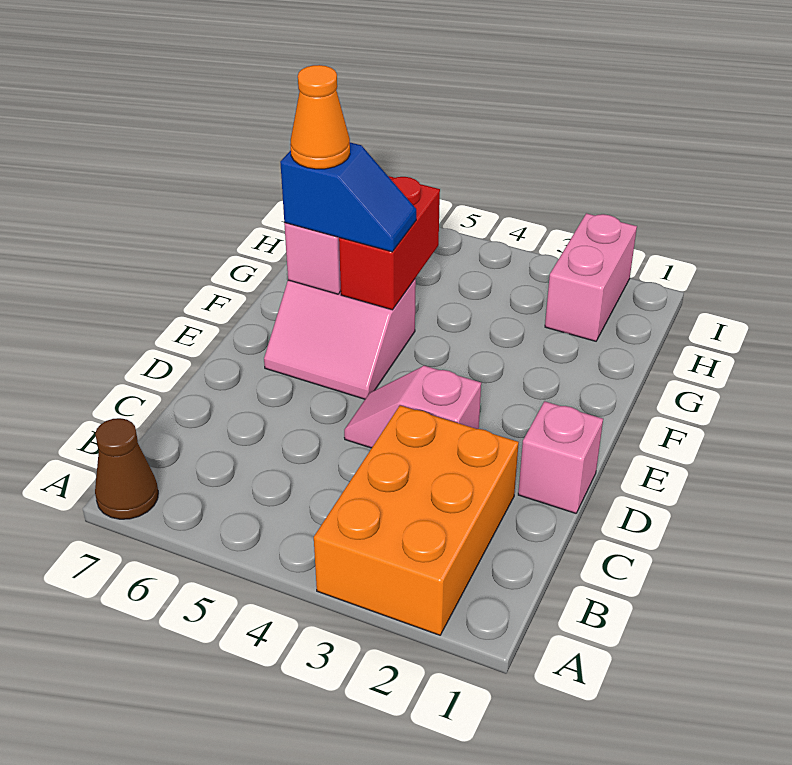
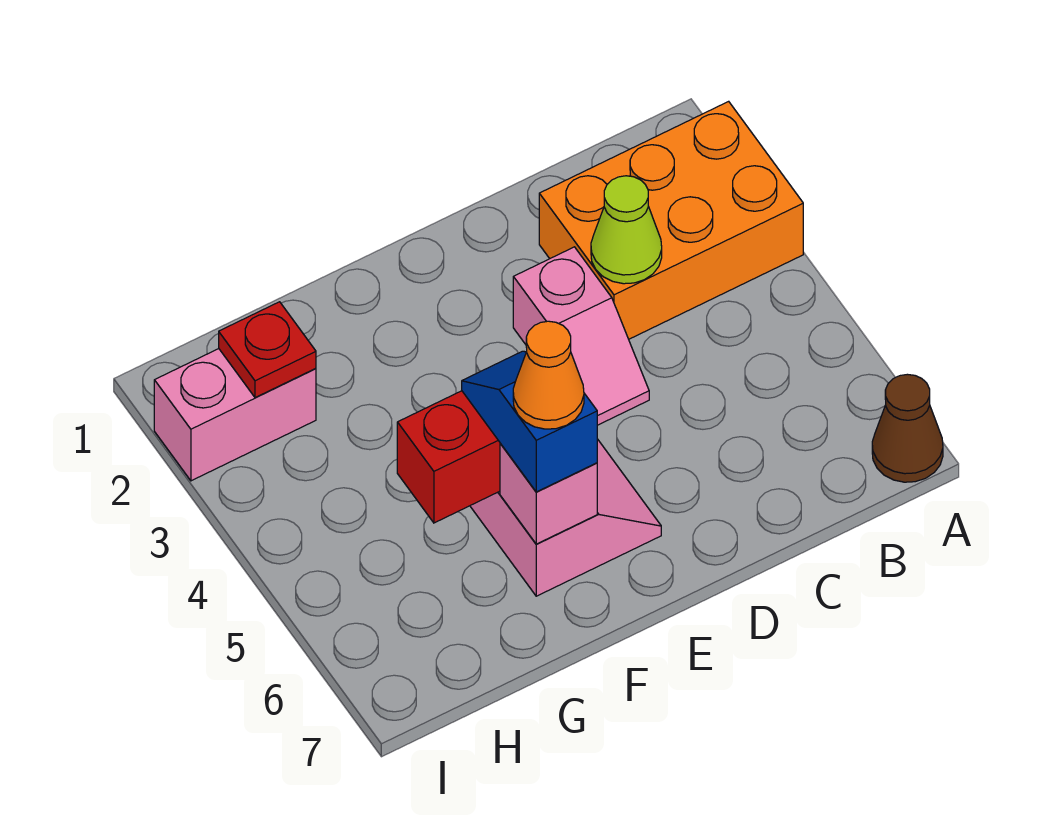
none -> lime 1x1 cone [591,176,662,284]
pink 1x1 brick [518,401,603,513] -> none
none -> red 1x1 plate [219,302,316,398]

